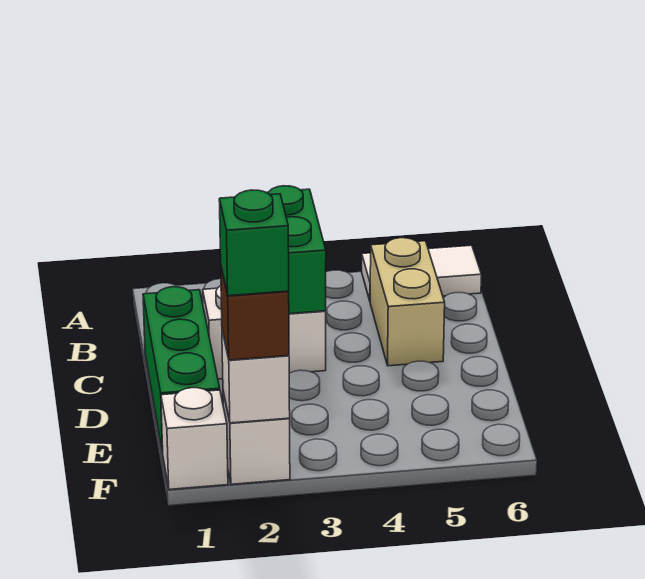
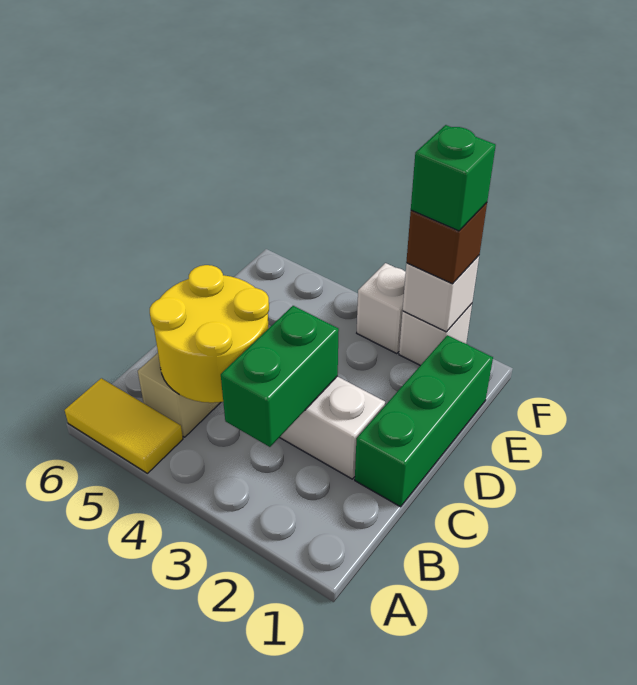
white 1x2 tile [362,245,482,300] -> yellow 1x2 tile [65,378,183,473]
none -> yellow 2x2 round brick [150,265,269,403]
white 1x1 brick [161,388,228,489] -> white 1x1 brick moved to [357,263,406,354]

